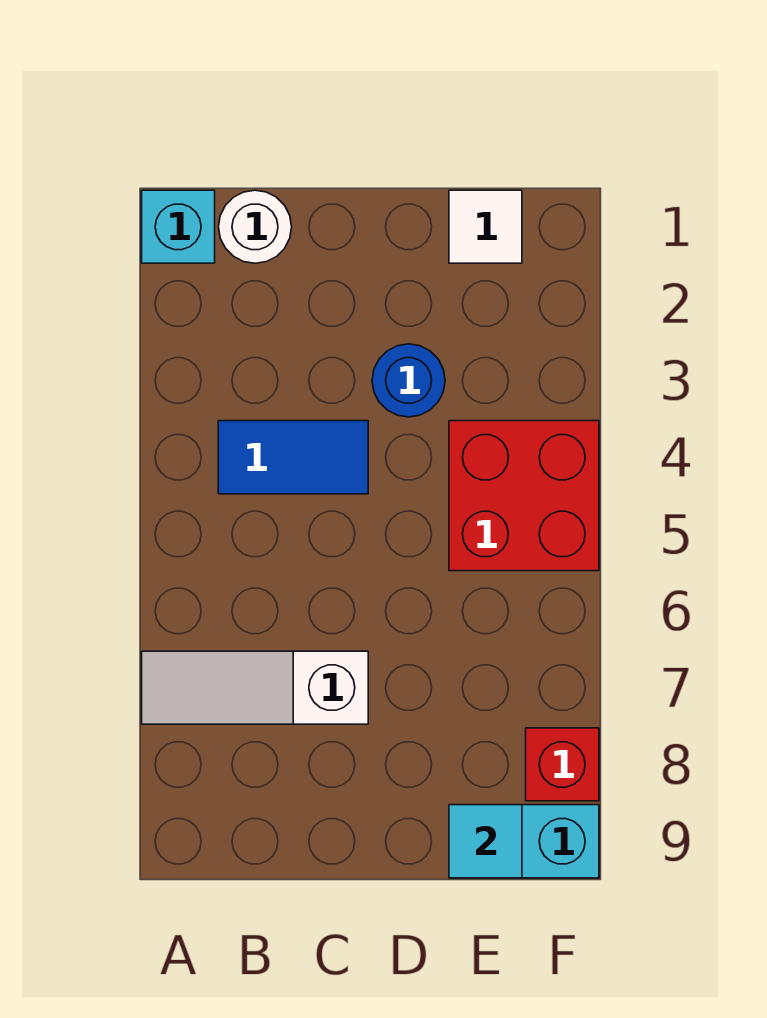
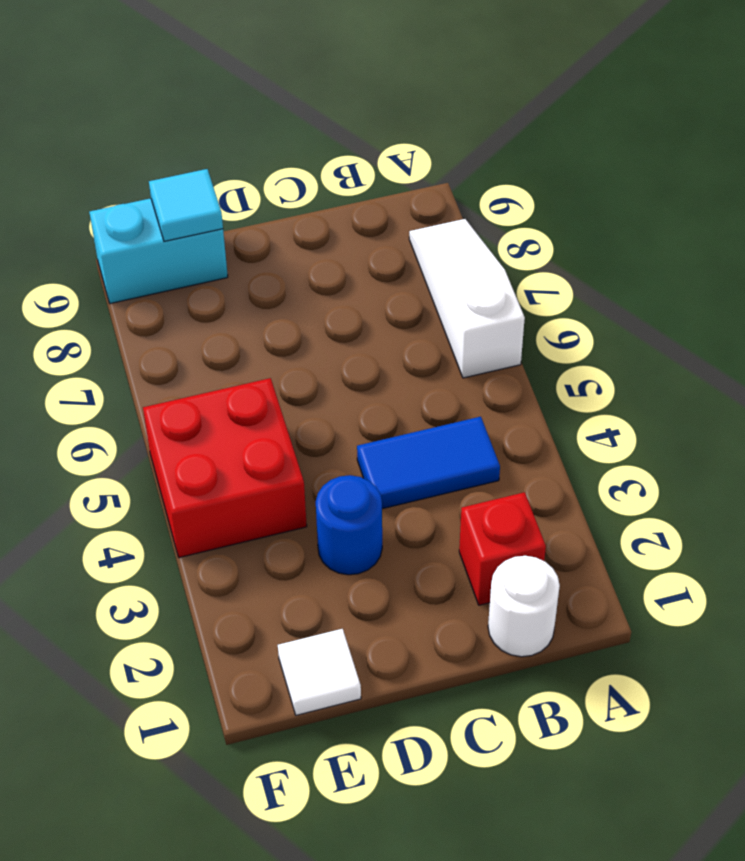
cyan 1x1 brick [142,190,215,263] -> none
white 1x3 slope [142,651,368,724] -> white 1x3 slope turned to [409,219,525,378]
red 1x1 brick [526,728,599,801] -> red 1x1 brick moved to [459,492,546,605]

